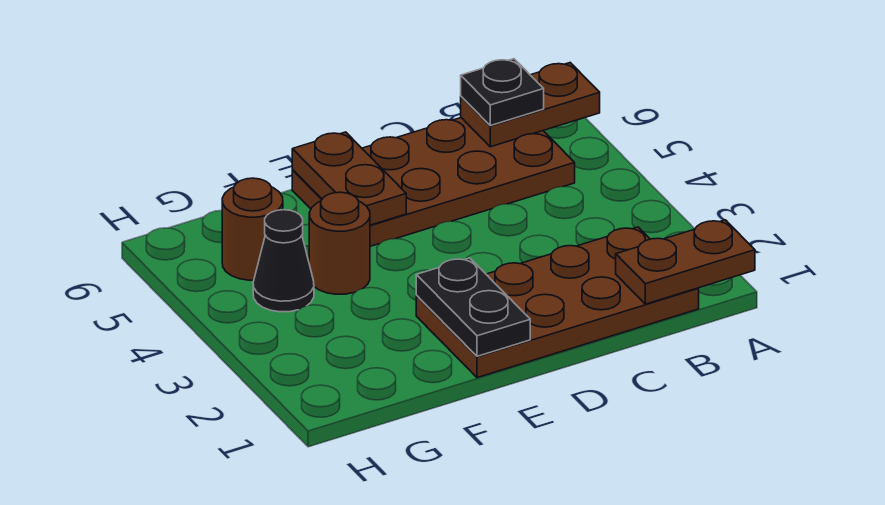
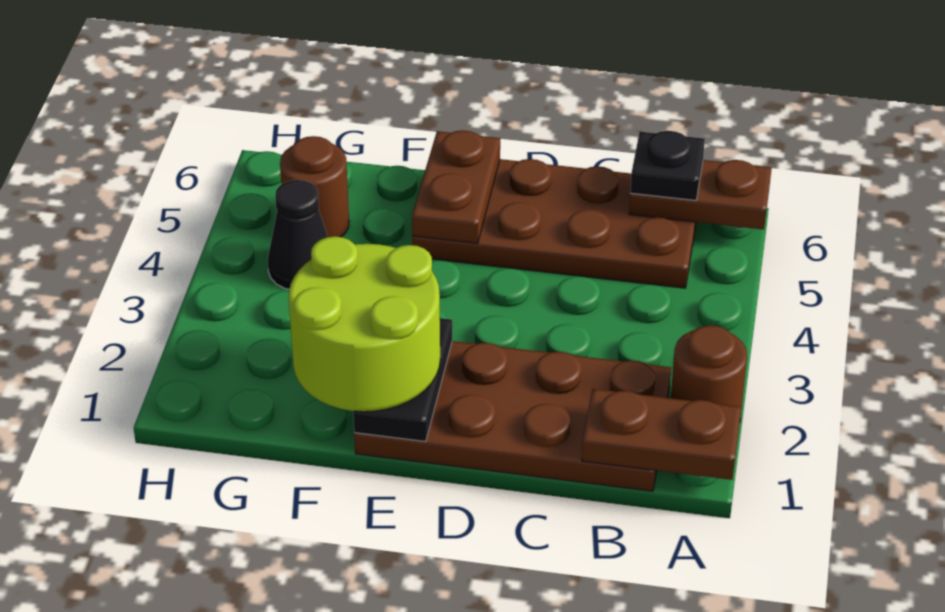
none -> lime 2x2 round brick [289,236,440,412]
brown 1x1 round brick [309,192,370,294] -> brown 1x1 round brick moved to [671,325,747,419]

